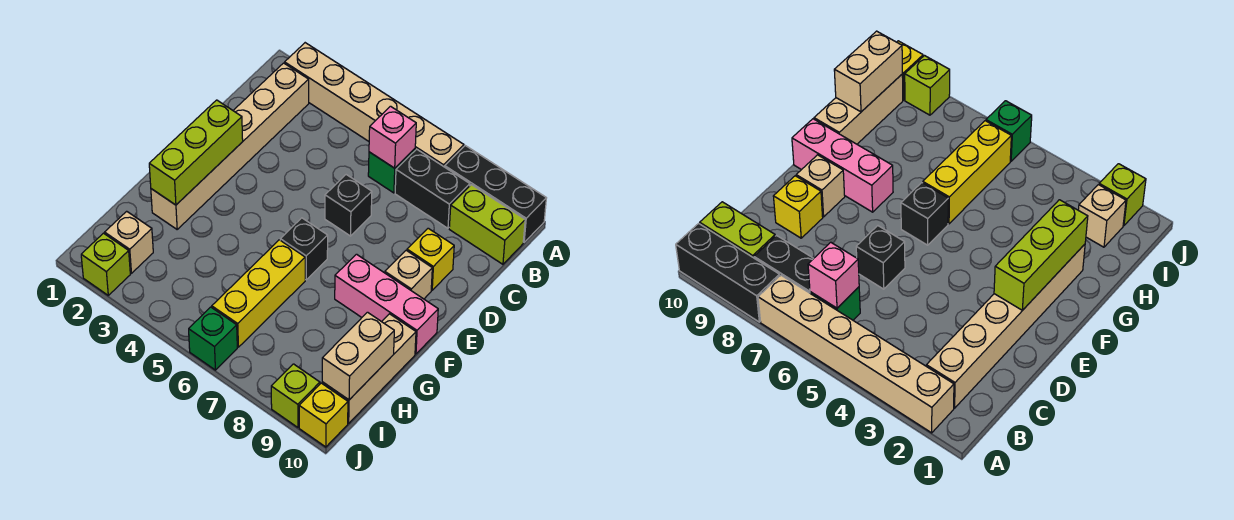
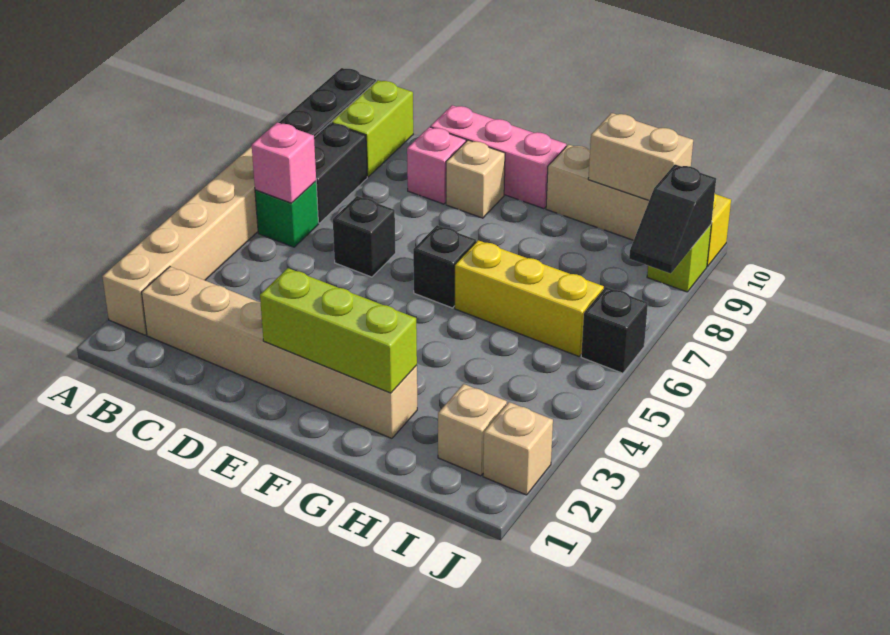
yellow 1x1 brick [407,228,454,290] -> pink 1x1 brick [407,127,466,204]
pink 1x3 brick [335,254,438,354] -> pink 1x3 brick turned to [430,105,566,209]
lime 1x1 brick [81,233,130,295] -> tan 1x1 brick [483,402,553,495]
green 1x1 brick [189,307,237,370] -> black 1x1 brick [581,287,648,373]
none -> black 1x2 slope [629,164,716,274]

